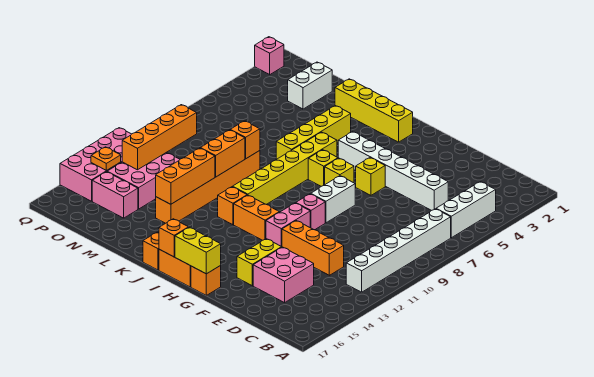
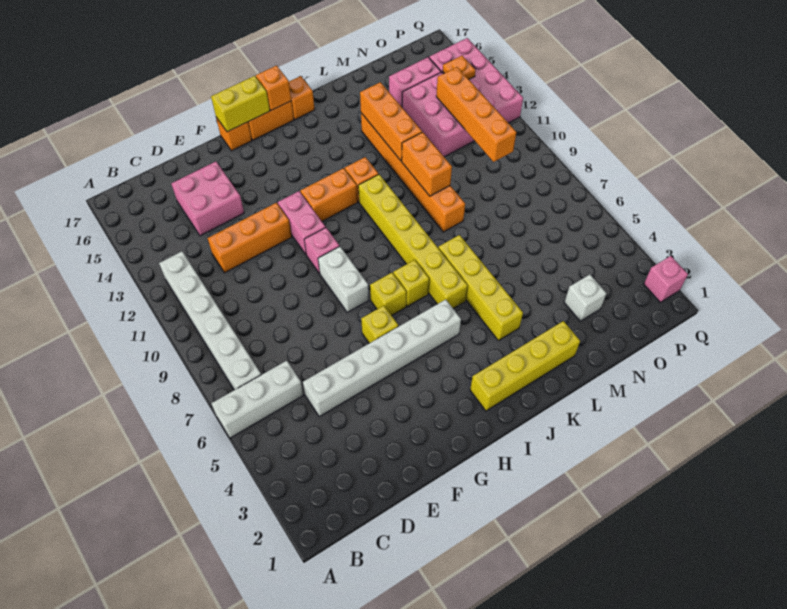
white 1x3 brick [436,182,496,238] -> white 1x3 brick turned to [211,361,303,438]
yellow 1x2 brick [237,239,282,286] -> none
orange 1x1 brick [231,121,260,159] -> none
white 1x2 brick [288,62,332,109] -> white 1x1 brick [564,275,606,321]

